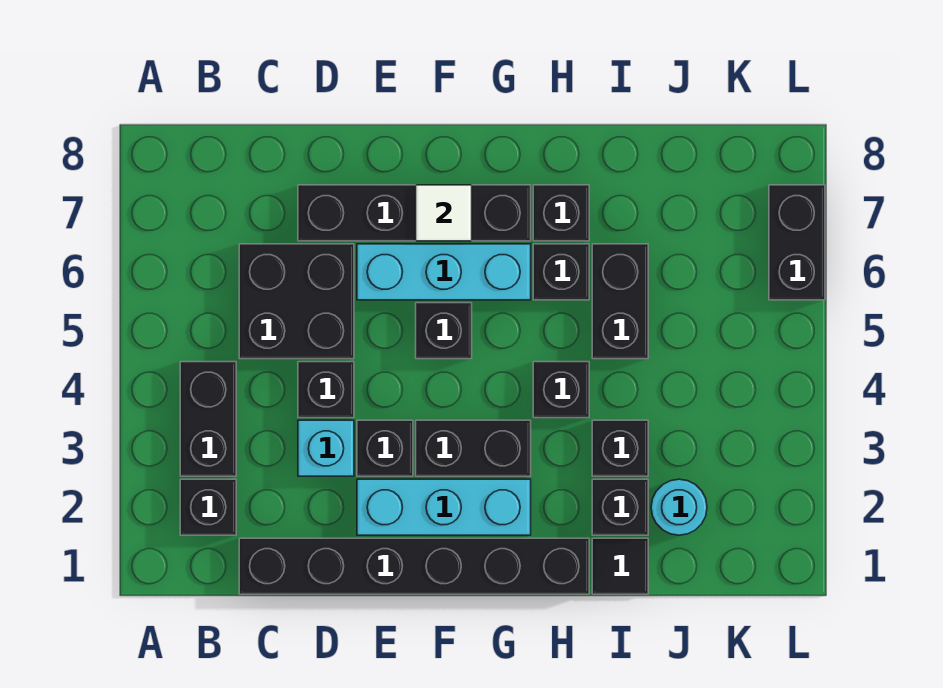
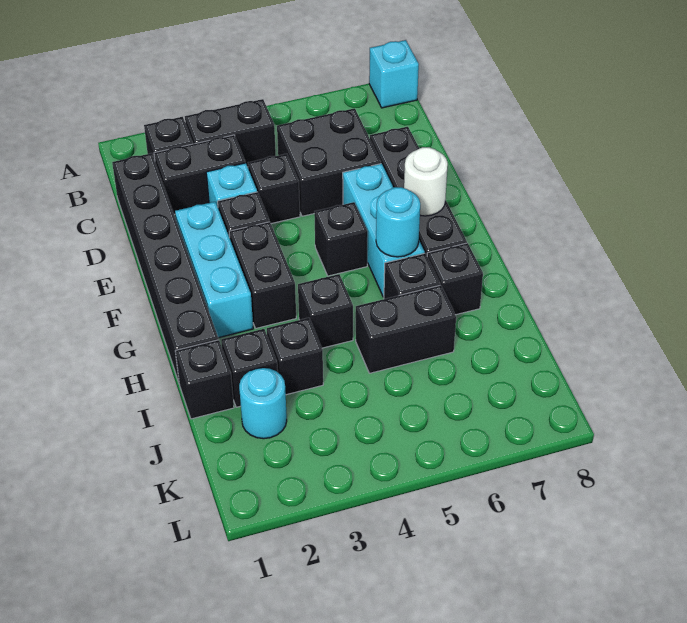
none -> cyan 1x1 brick [369,40,419,108]
white 1x1 tile [416,185,472,241] -> white 1x1 round brick [404,147,448,216]
none -> cyan 1x1 round brick [376,187,420,257]
black 1x1 tile [592,538,648,594] -> black 1x1 brick [175,340,234,419]
black 1x2 brick [769,185,825,300] -> black 1x2 brick moved to [154,135,245,214]

